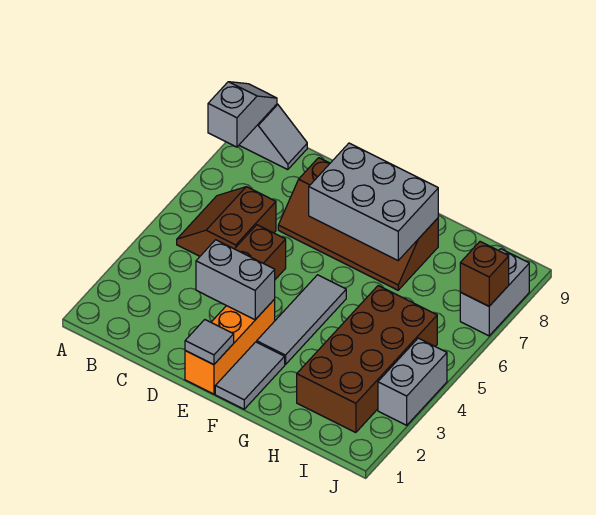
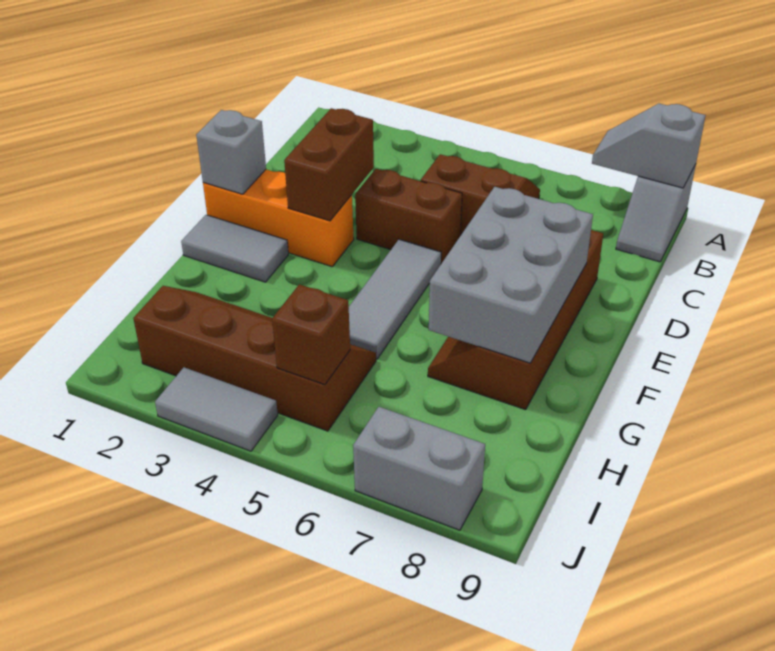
grey 1x2 slope [208,82,277,147] -> grey 1x2 slope turned to [592,104,706,188]
grey 1x2 brick [196,240,275,320] -> brown 1x2 brick [284,108,374,221]
grey 1x1 tile [185,320,234,365] -> grey 1x1 brick [196,110,266,194]
grey 1x3 tile [257,275,346,365] -> grey 1x3 tile turned to [349,239,441,359]
brown 2x4 brick [297,286,437,433] -> brown 2x4 slope [133,286,376,431]
grey 1x2 brick [378,338,447,425] -> grey 1x2 tile [155,367,278,451]
brown 1x1 brick [460,242,509,306] -> brown 1x1 brick moved to [272,284,350,385]

